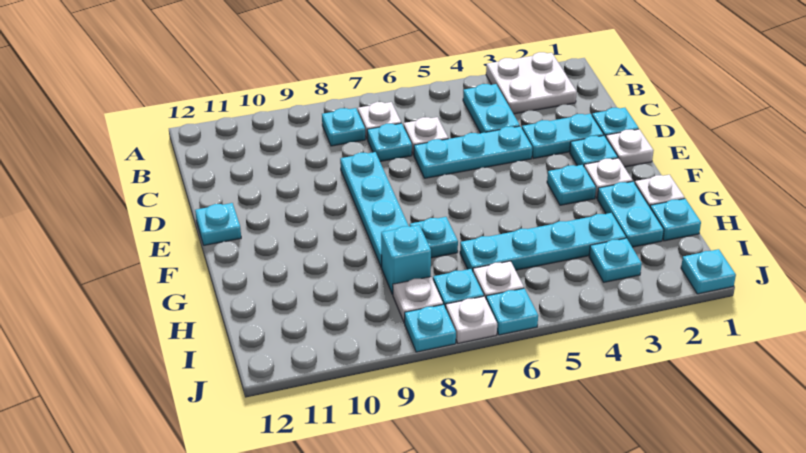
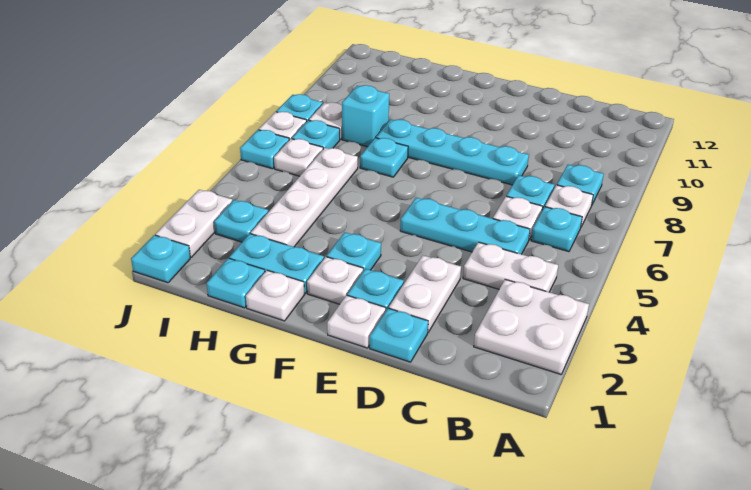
cyan 1x2 plate [463,84,520,133] -> white 1x2 plate [463,242,558,292]
cyan 1x2 plate [522,114,604,159] -> white 1x2 plate [389,255,461,332]
cyan 1x3 plate [414,126,532,178] -> cyan 1x3 plate turned to [400,198,530,254]
cyan 1x1 plate [195,203,241,245] -> cyan 1x1 plate moved to [531,207,582,252]
cyan 1x4 plate [460,213,626,271] -> white 1x4 plate [251,148,358,247]
none -> white 1x2 plate [155,190,232,257]

